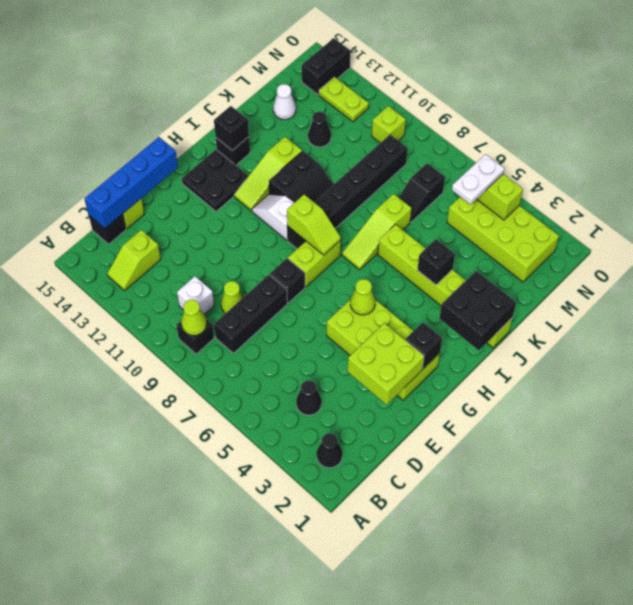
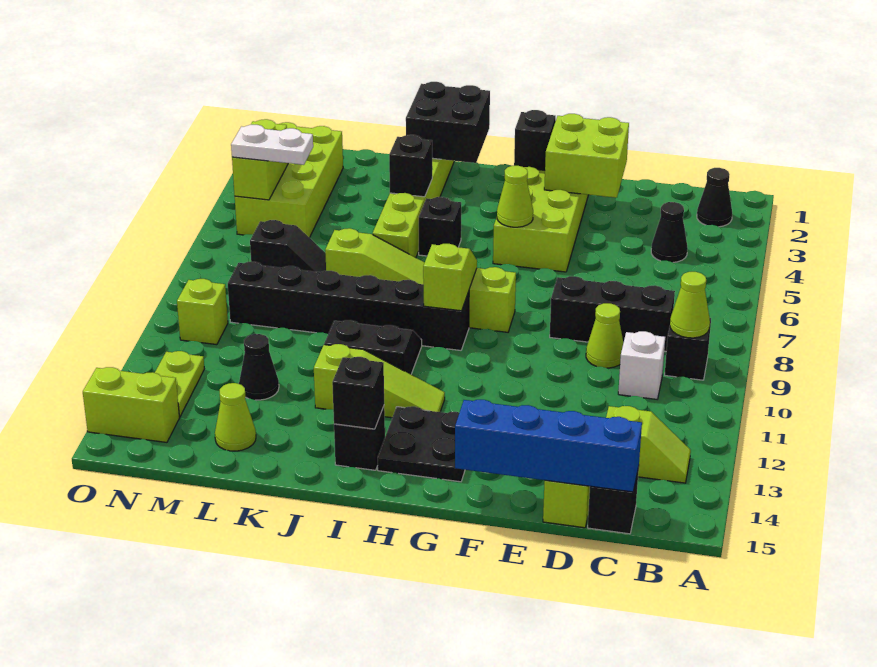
black 1x1 brick [270,258,305,303] -> black 1x1 brick moved to [419,197,461,256]
white 1x2 slope [252,194,294,240] -> none
white 1x1 cone [273,84,296,119] -> lime 1x1 cone [215,383,256,451]
black 1x2 brick [302,38,350,95] -> lime 1x2 brick [83,367,180,442]

